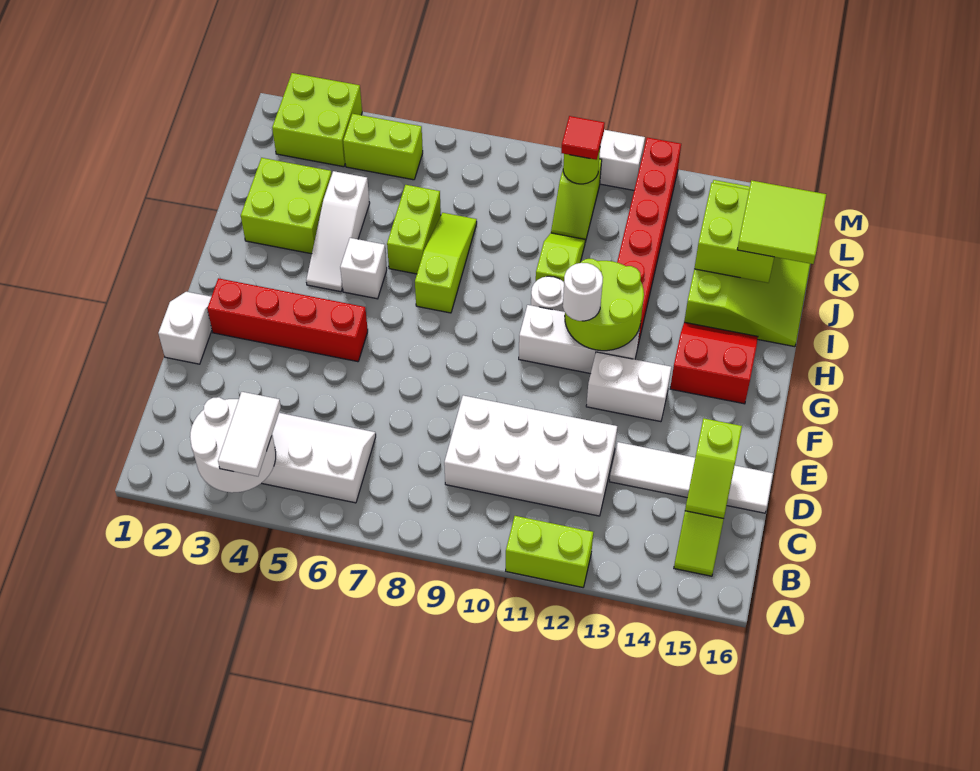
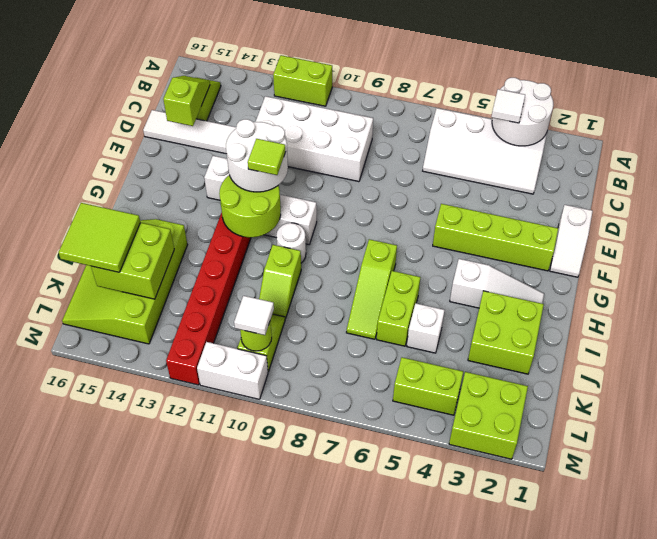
white 1x2 tile [218,392,281,476] -> white 1x1 tile [491,89,525,123]
red 1x4 brick [207,278,368,362] -> lime 1x4 brick [433,204,558,271]
white 1x1 round brick [563,263,603,321] -> white 2x2 round brick [226,119,288,192]
none -> lime 1x1 tile [248,139,286,175]
red 2x2 slope [670,322,758,404] -> none
white 1x3 slope [306,171,370,292] -> white 1x3 slope turned to [450,259,544,308]
white 1x1 brick [340,238,387,299] -> white 1x1 brick moved to [407,304,445,353]
red 1x1 tile [561,116,605,160] -> white 1x1 tile [234,296,274,335]

